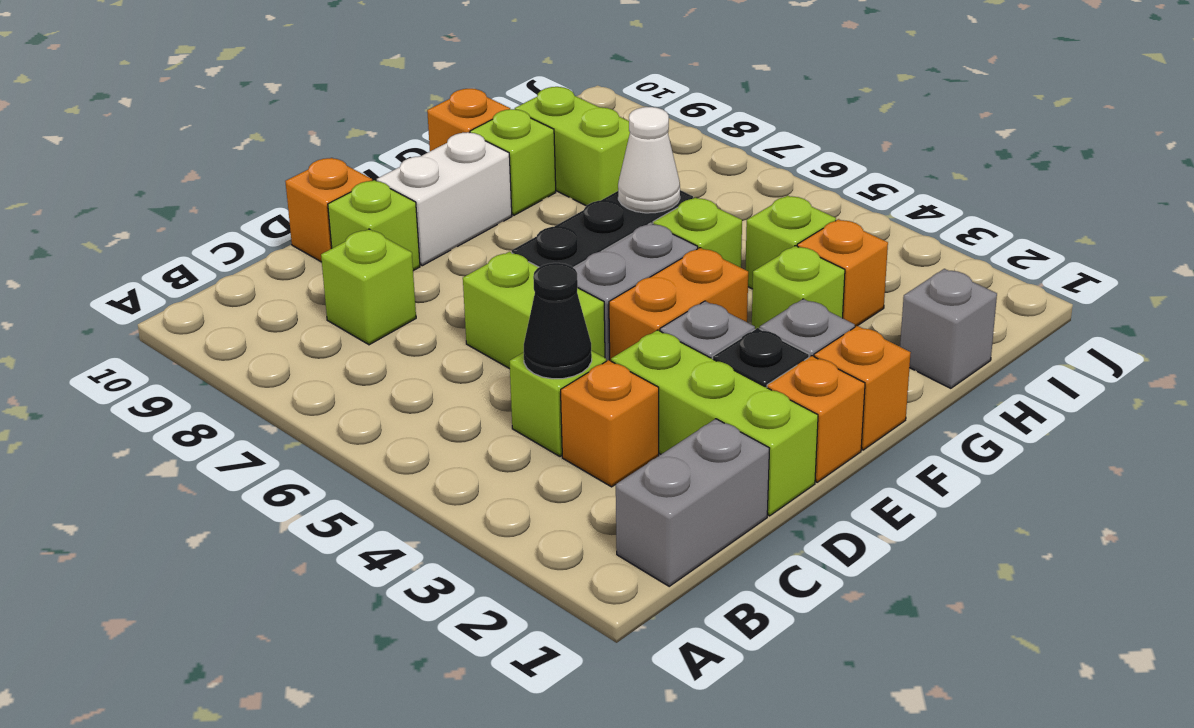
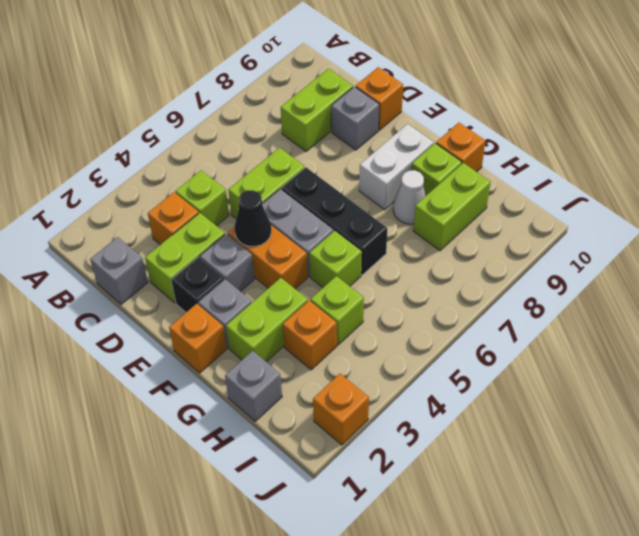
grey 1x2 brick [616,419,770,586] -> grey 1x1 brick [90,237,148,304]
black 1x1 cone [524,263,592,379] -> black 1x1 cone moved to [235,190,271,246]
lime 1x1 brick [321,229,416,345] -> lime 1x2 brick [281,69,353,151]
lime 1x3 brick [611,330,818,516] -> lime 1x2 brick [145,213,225,303]
lime 1x1 brick [328,180,420,271] -> grey 1x1 brick [331,87,379,150]
orange 1x1 brick [767,356,865,482] -> orange 1x1 brick moved to [313,374,369,445]
white 1x2 brick [377,132,512,266] -> white 1x2 brick turned to [359,124,434,210]
lime 1x1 brick [752,246,845,329] -> lime 1x2 brick [226,278,308,362]
white 1x1 cone [618,107,680,213] -> white 1x1 cone moved to [393,170,426,224]

